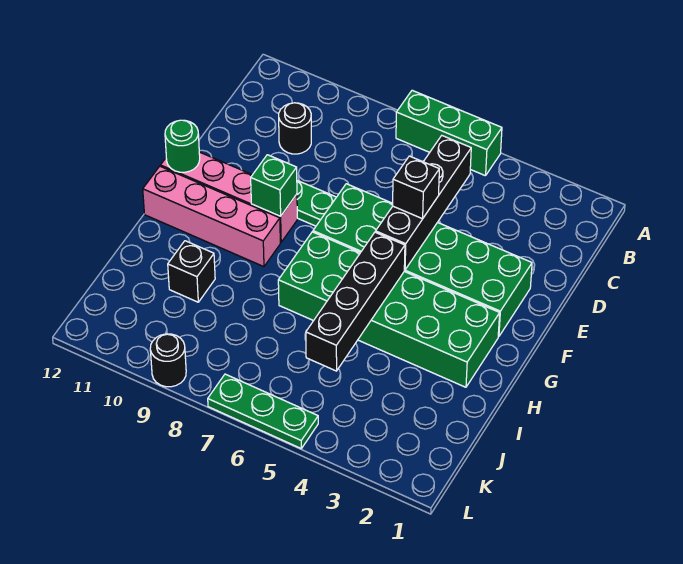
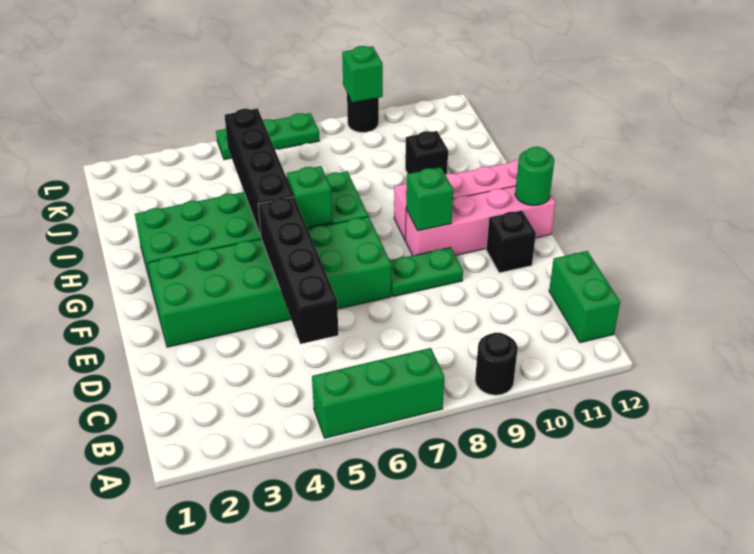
none -> green 1x2 brick [549,251,620,343]
black 1x1 round brick [279,103,311,154] -> black 1x1 round brick moved to [475,333,518,395]
black 1x1 brick [393,156,439,219] -> black 1x1 brick moved to [486,210,536,273]
none -> green 1x1 brick [286,166,332,228]
none -> green 1x1 brick [342,46,383,103]

